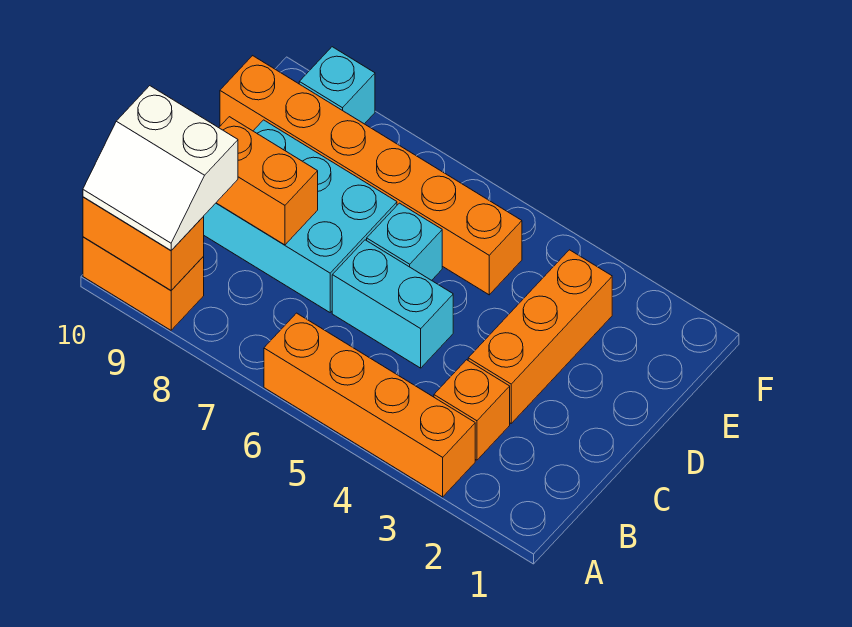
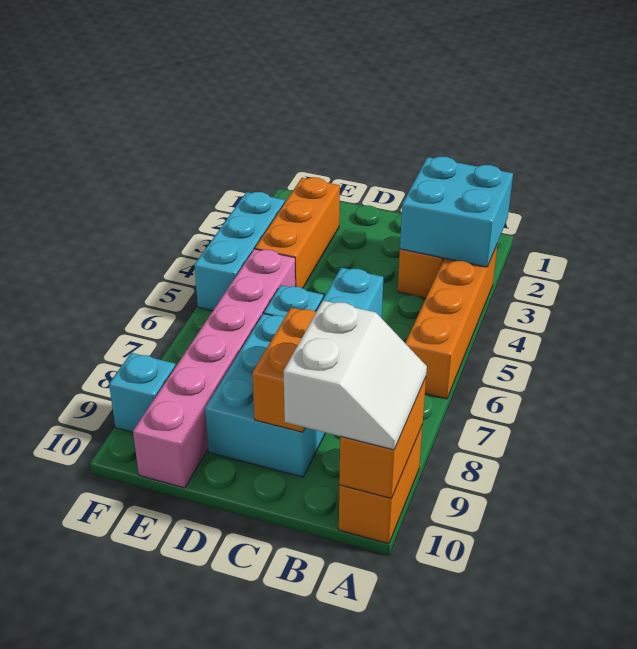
none -> cyan 2x2 brick [400,157,513,267]
orange 1x3 brick [468,250,612,423] -> orange 1x3 brick turned to [255,177,340,288]
orange 1x6 brick [220,56,522,295] -> pink 1x6 brick [133,249,296,488]
none -> cyan 1x3 brick [194,192,285,311]

